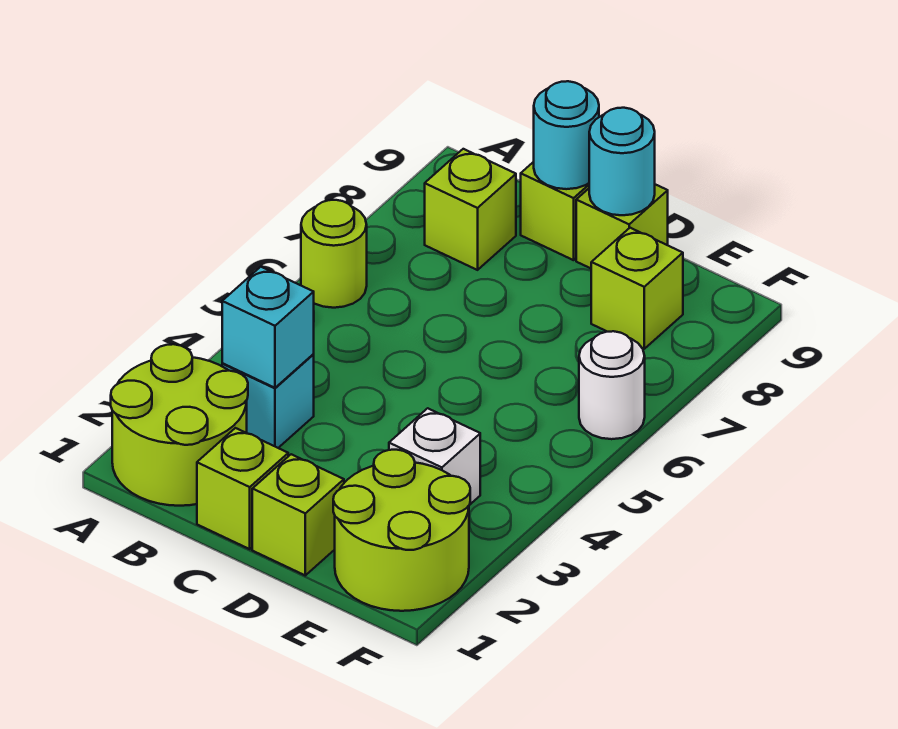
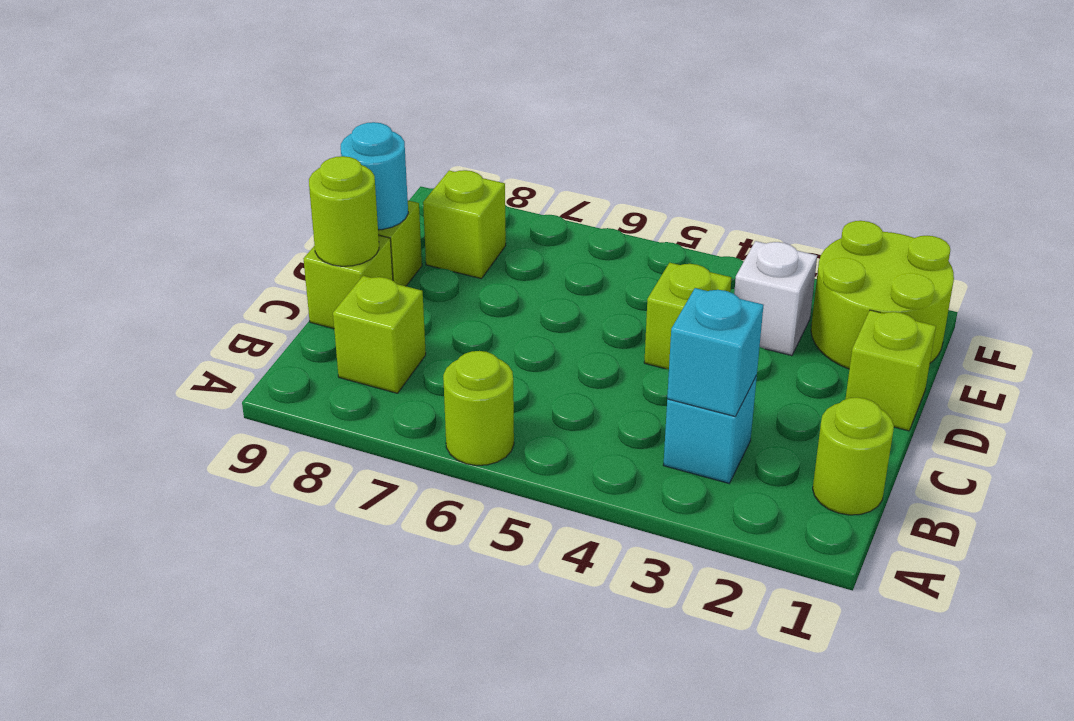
lime 2x2 round brick [111,344,248,506] -> lime 1x1 round brick [813,397,894,515]
lime 1x1 brick [197,428,288,549] -> lime 1x1 brick moved to [644,263,731,369]
cyan 1x1 round brick [534,81,599,189] -> lime 1x1 round brick [309,156,379,266]
white 1x1 round brick [579,331,645,439] -> none

